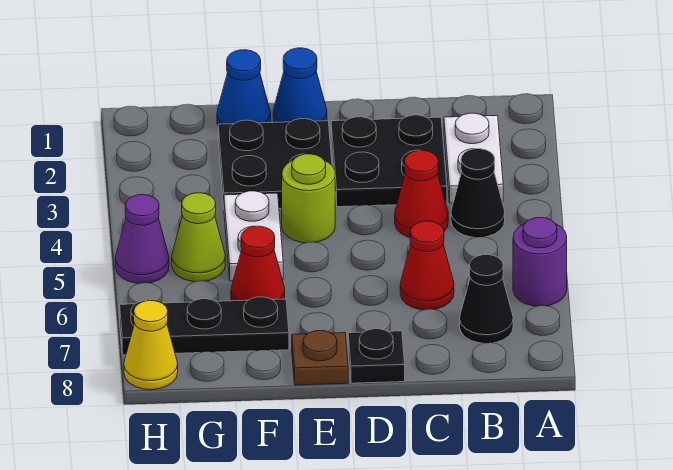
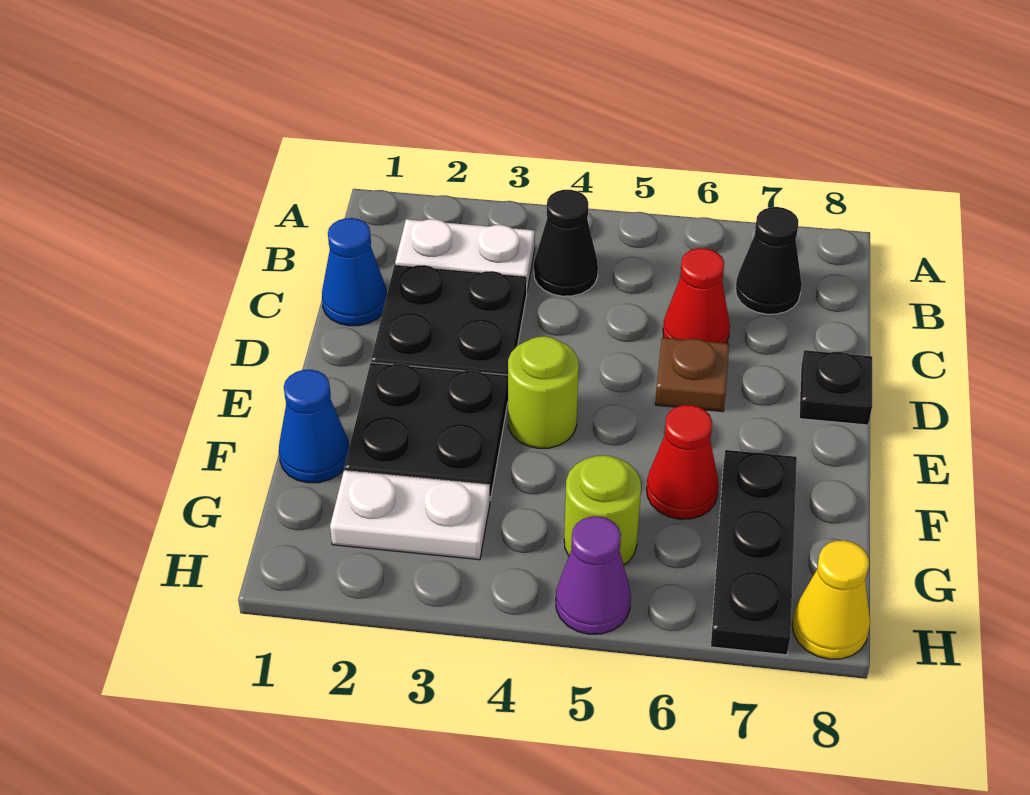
purple 1x1 round brick [513,218,567,306] -> none
red 1x1 cone [395,150,448,237] -> none
blue 1x1 cone [273,48,327,122] -> blue 1x1 cone moved to [322,218,387,326]
brown 1x1 plate [292,330,348,385] -> brown 1x1 plate moved to [655,337,729,412]
white 1x2 plate [224,191,283,281] -> white 1x2 plate moved to [330,471,490,560]
lime 1x1 cone [172,193,225,282] -> lime 1x1 round brick [564,455,641,565]

